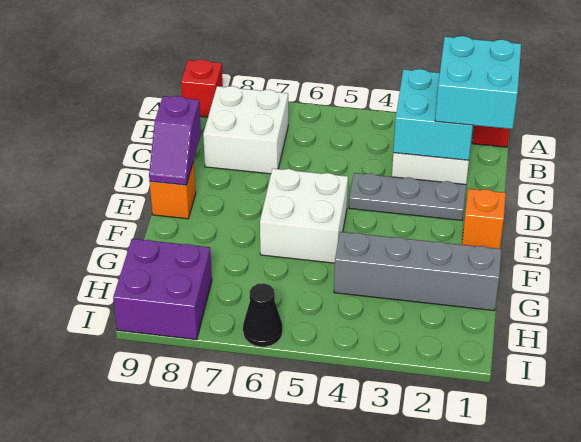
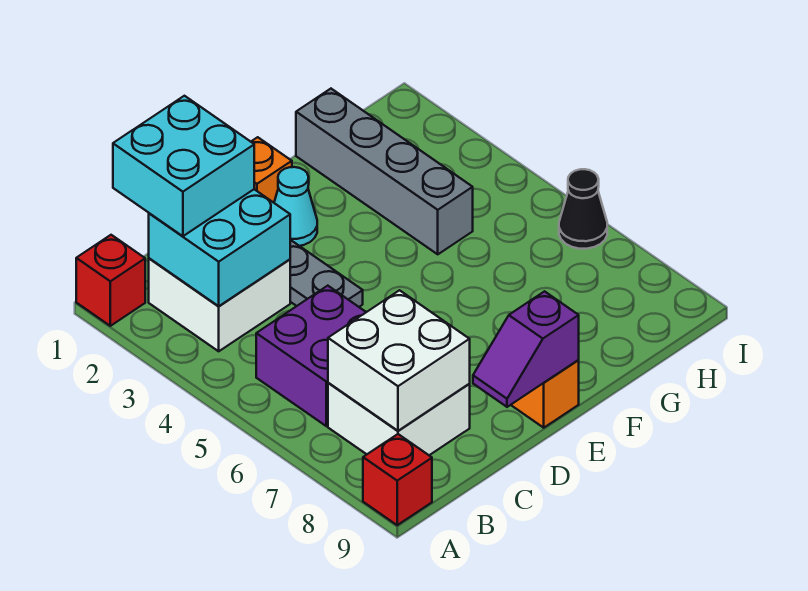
purple 1x2 slope [149,96,201,185] -> purple 1x2 slope turned to [473,291,579,407]
none -> cyan 1x1 cone [274,167,317,246]
white 2x2 brick [260,169,348,263] -> white 2x2 brick moved to [328,290,470,431]
purple 2x2 brick [113,239,212,340] -> purple 2x2 brick moved to [256,286,366,426]

